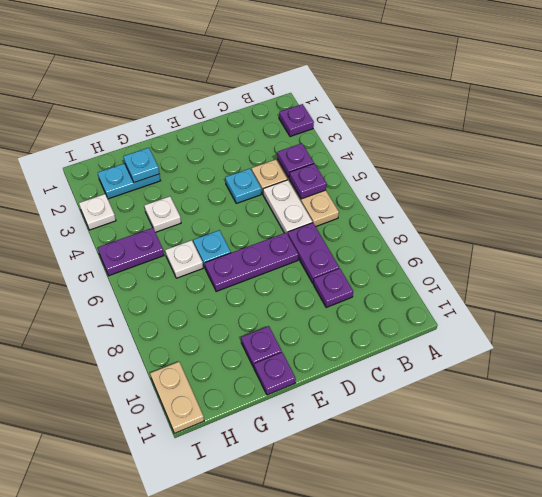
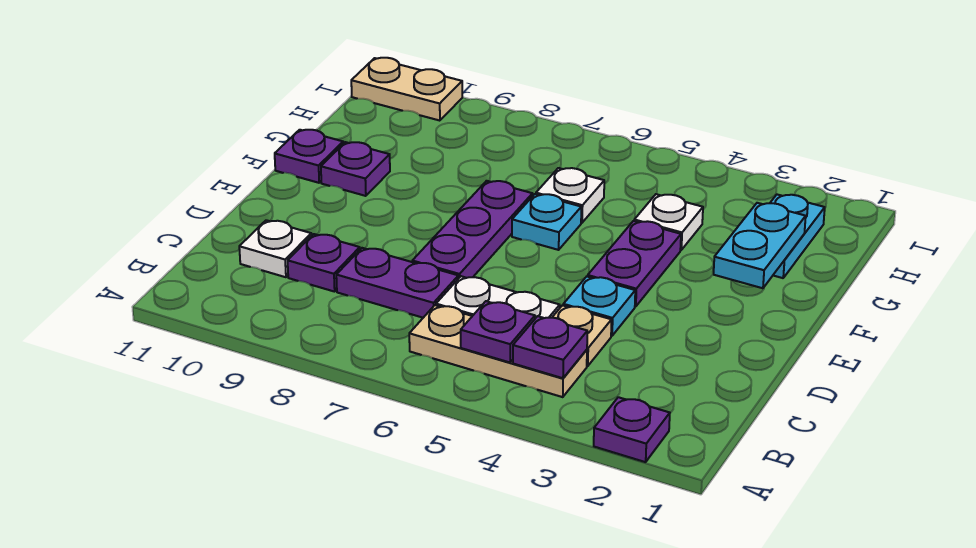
cyan 1x1 plate [123,148,159,183] -> cyan 1x2 plate [714,203,806,288]
purple 1x2 plate [98,228,164,276] -> purple 1x2 plate moved to [588,221,681,307]
white 1x1 plate [79,194,116,230] -> white 1x1 plate moved to [239,220,311,277]

